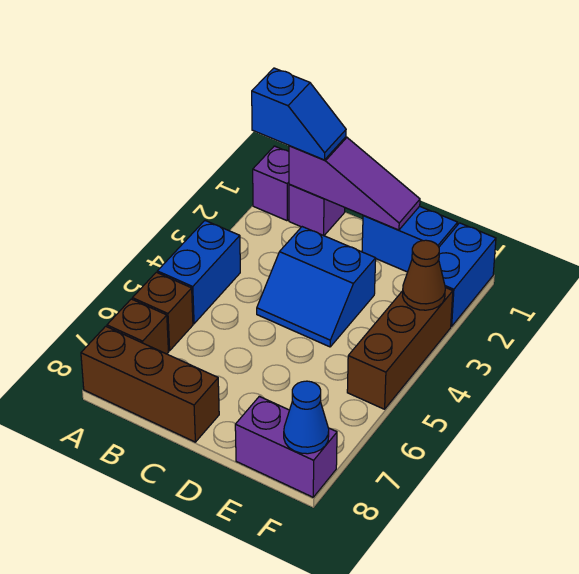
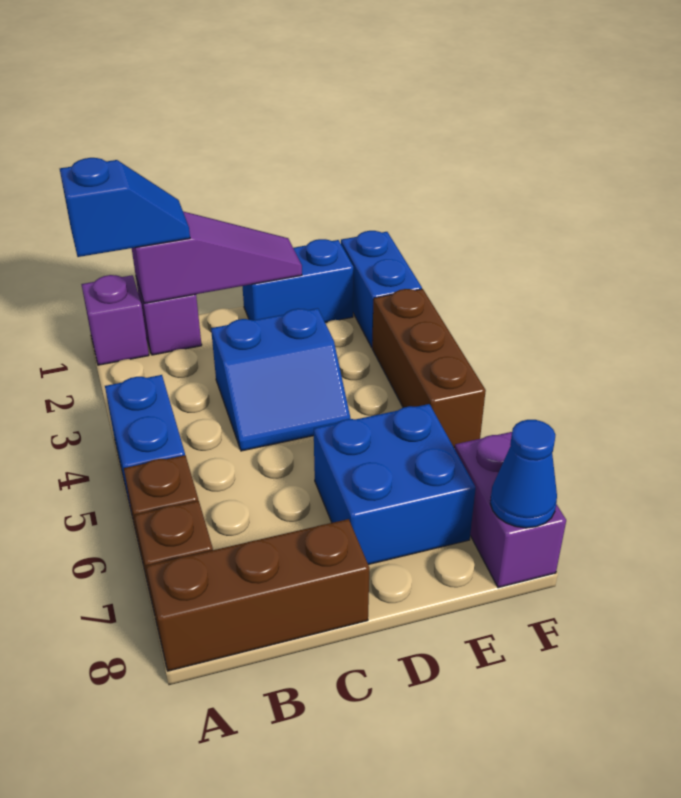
none -> blue 2x2 brick [314,404,476,565]
purple 1x2 brick [235,396,337,497] -> purple 1x2 brick turned to [455,432,566,588]
brown 1x1 cone [403,240,445,310] -> none

